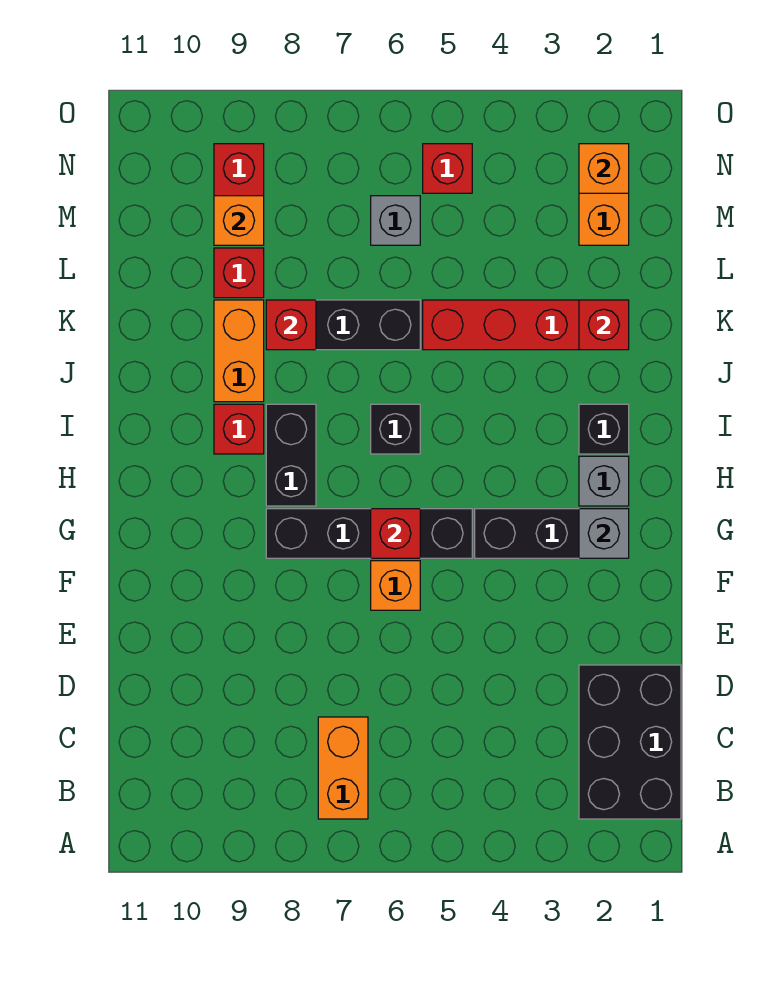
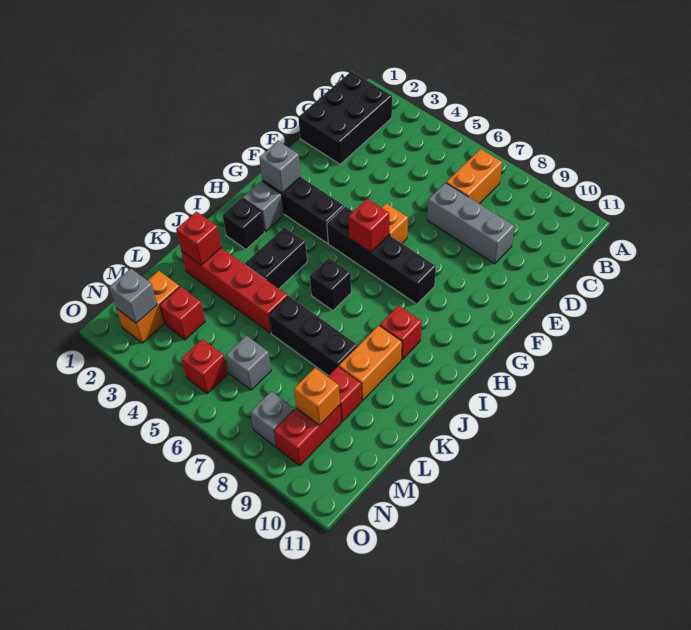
none -> grey 1x3 brick [427,183,514,264]
black 1x2 brick [266,404,316,506] -> black 1x2 brick moved to [245,227,307,289]
red 1x1 brick [266,300,316,350] -> red 1x1 brick moved to [160,287,205,340]
orange 1x1 brick [579,144,629,193] -> grey 1x1 brick [109,268,157,323]
none -> grey 1x1 brick [250,391,294,447]

